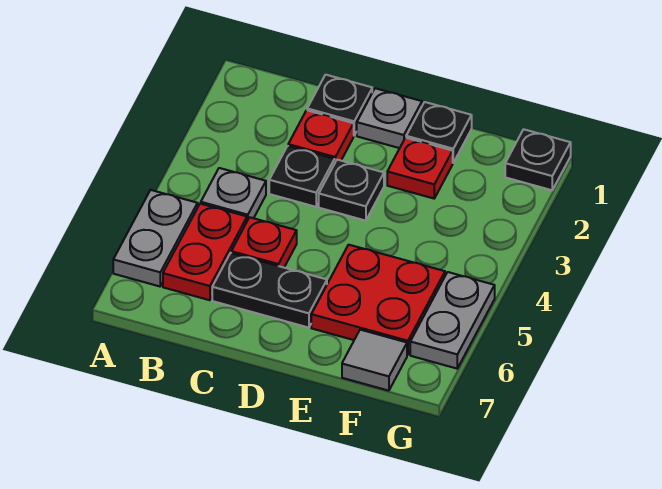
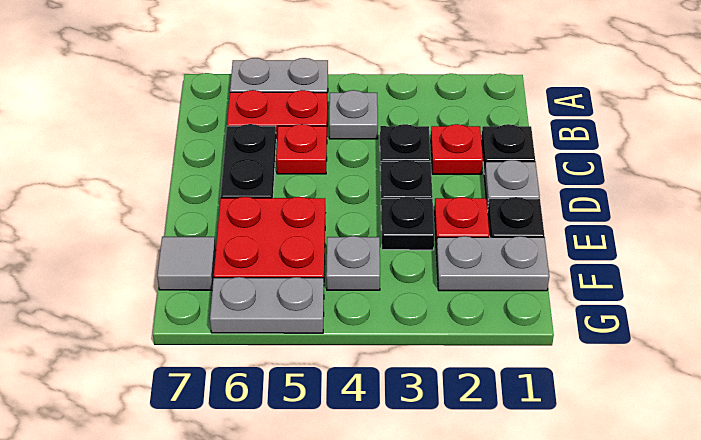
none -> grey 1x2 plate [436,236,549,291]
none -> grey 1x1 plate [326,236,380,290]
black 1x1 plate [505,129,571,190] -> black 1x1 plate moved to [381,197,434,250]

